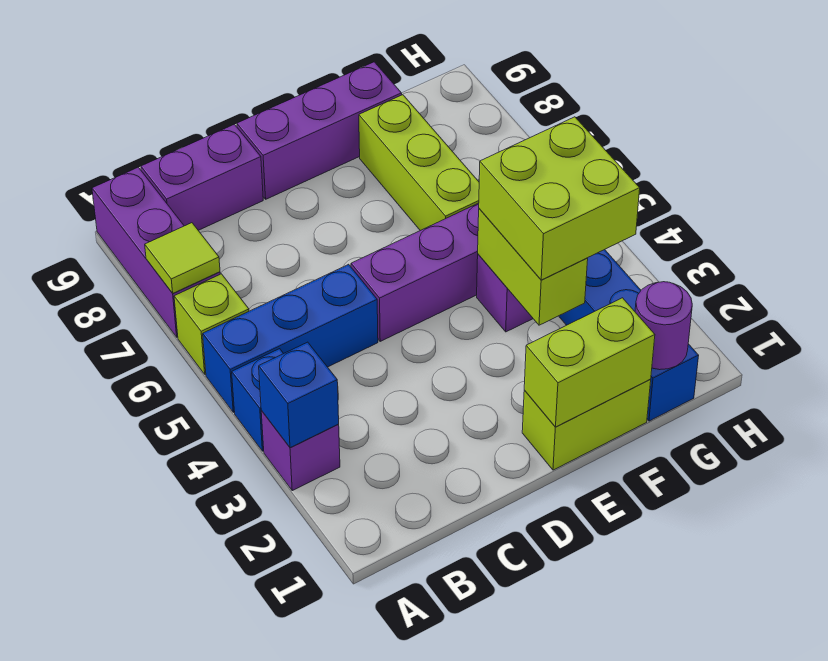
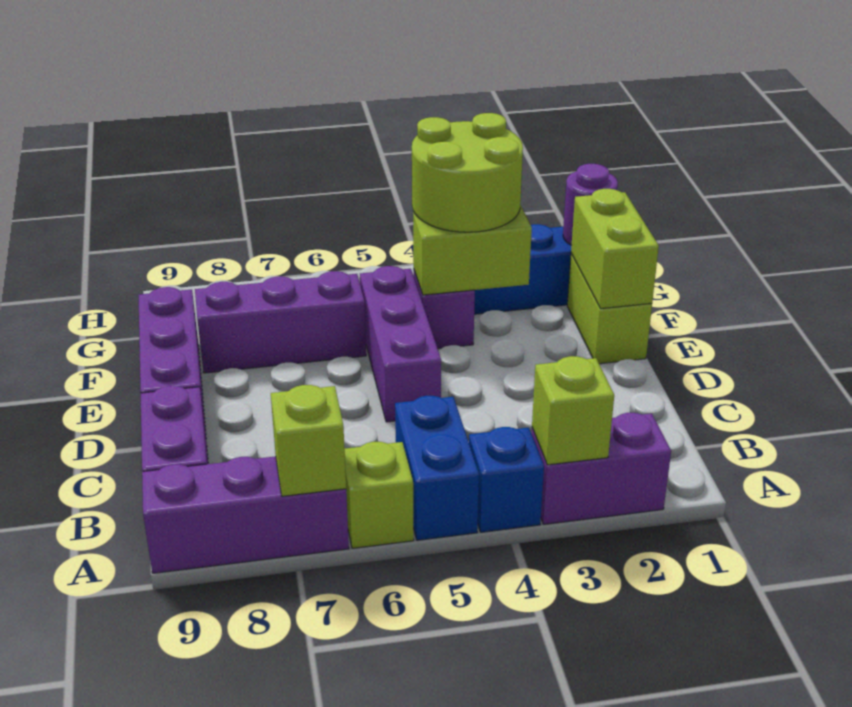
purple 1x1 brick [261,411,340,491] -> purple 1x2 brick [531,413,671,524]
blue 1x1 brick [259,342,339,448] -> lime 1x1 brick [532,356,614,465]
blue 1x3 brick [203,264,378,412] -> blue 1x2 brick [395,396,479,540]
lime 1x1 tile [145,223,220,293] -> lime 1x1 brick [271,385,346,496]
lime 2x2 brick [479,117,640,280] -> lime 2x2 round brick [412,113,523,232]
lime 1x3 brick [359,95,479,231] -> purple 1x3 brick [195,271,366,373]

